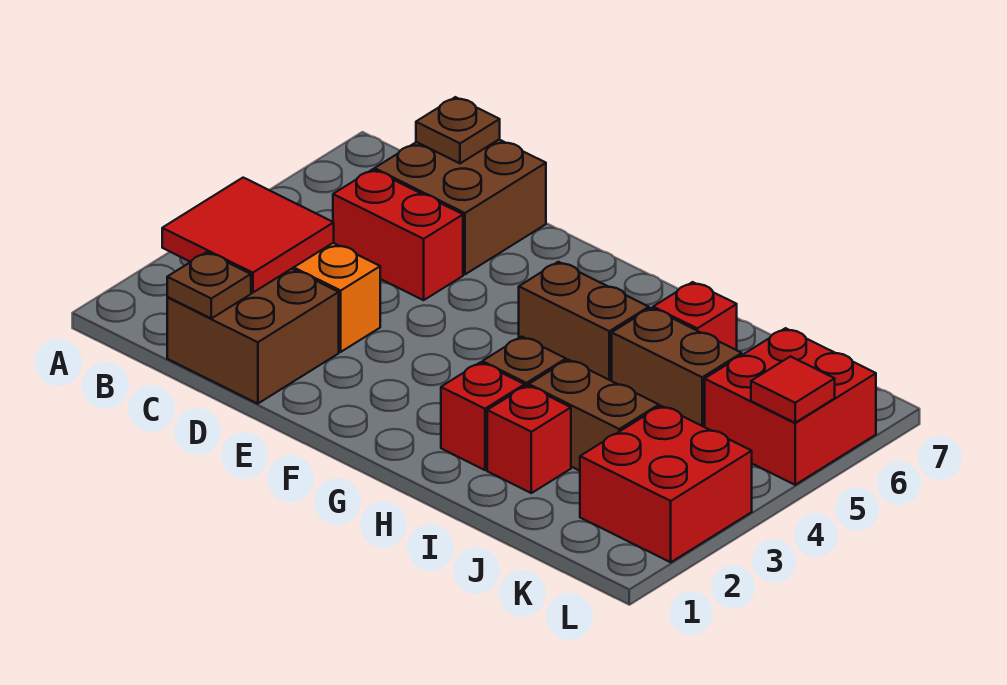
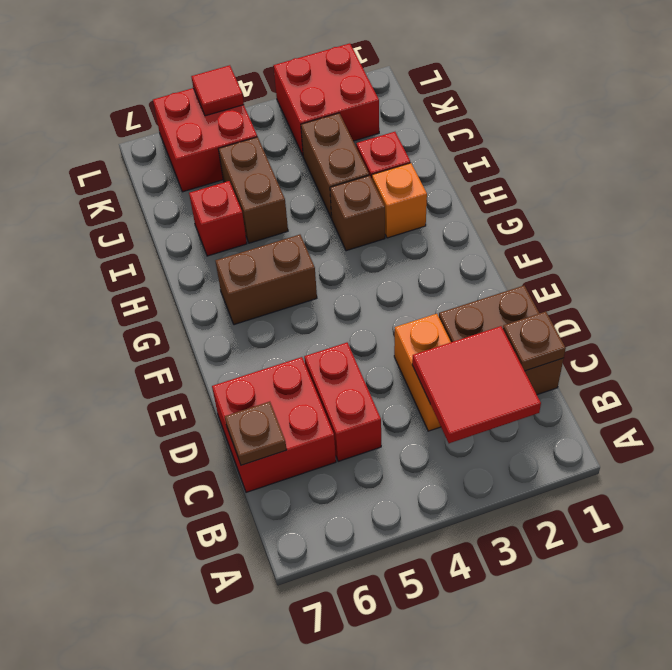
brown 2x2 brick [374,140,546,274] -> red 2x2 brick [212,357,336,492]
brown 1x2 brick [519,262,649,381] -> brown 1x2 brick turned to [216,235,317,325]
red 1x1 brick [441,362,525,470] -> orange 1x1 brick [372,163,427,238]

